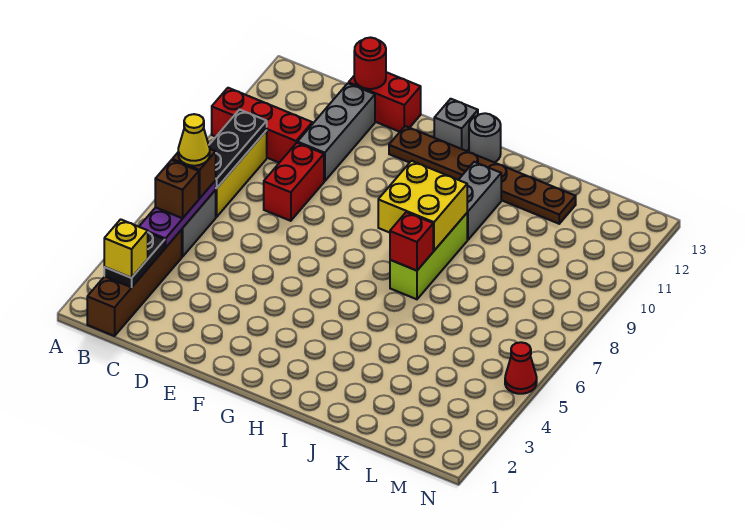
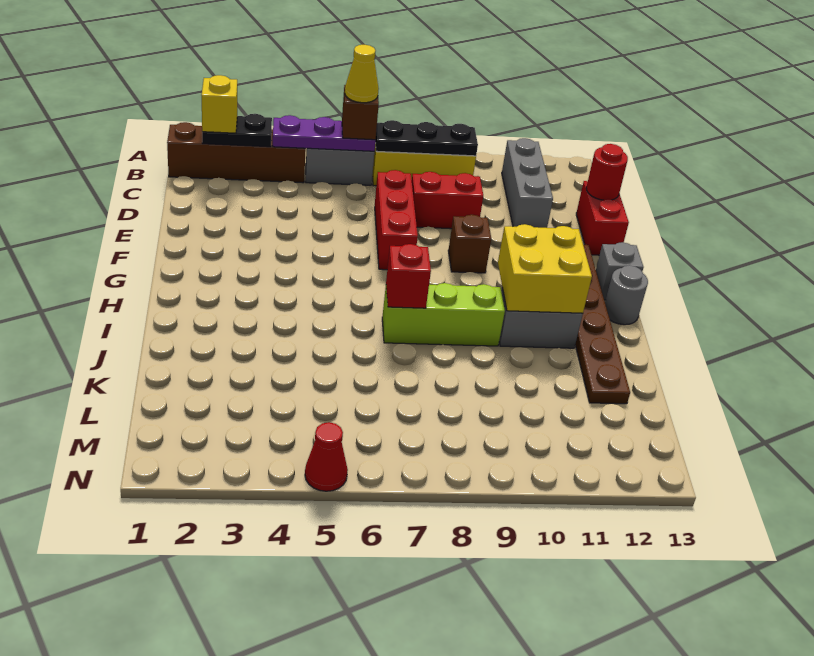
red 1x3 brick [212,88,312,163] -> red 1x3 brick moved to [375,170,418,270]
brown 1x1 brick [155,160,199,218] -> brown 1x1 brick moved to [448,215,491,273]
grey 1x3 brick [298,83,375,181] -> grey 1x3 brick turned to [502,138,553,228]
yellow 2x2 brick [378,161,467,251] -> yellow 2x2 brick moved to [498,224,592,313]

